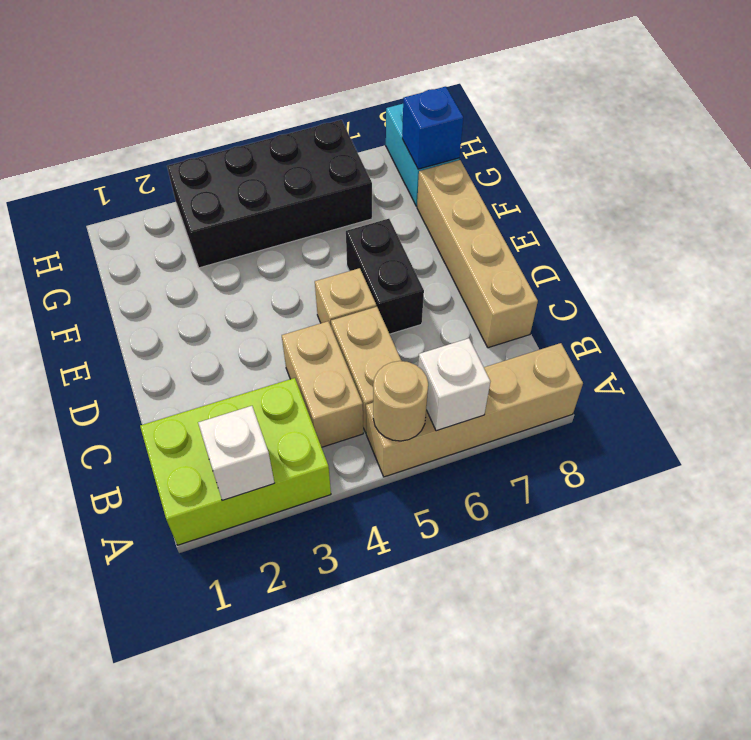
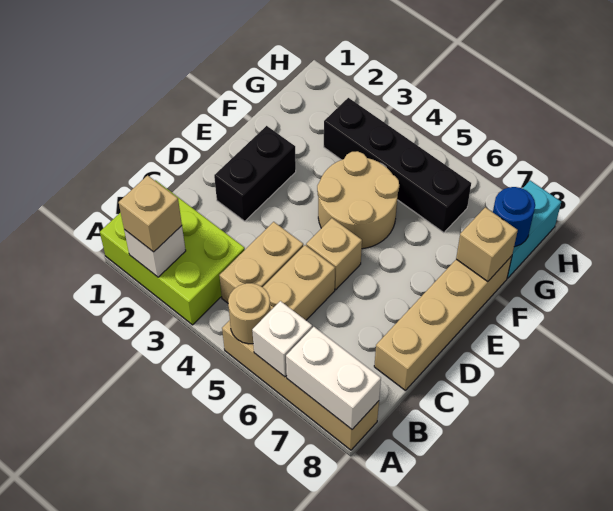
none -> tan 1x1 brick [119,175,182,252]
none -> white 1x2 brick [286,327,381,429]
black 1x2 brick [346,219,424,334] -> black 1x2 brick moved to [214,126,296,221]
none -> tan 2x2 round brick [317,151,399,249]
none -> tan 1x1 brick [456,207,518,282]
black 2x4 brick [167,120,372,268] -> black 1x4 brick [324,98,471,233]
blue 1x1 brick [402,87,463,169] -> blue 1x1 round brick [493,187,535,247]

